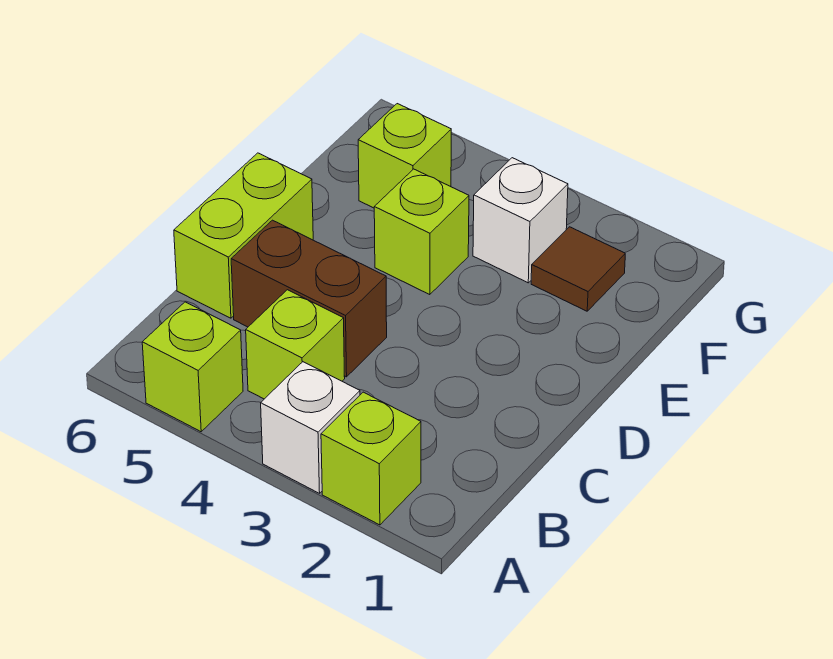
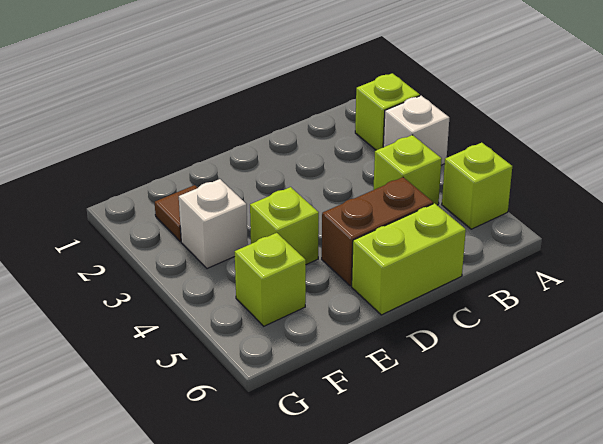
brown 1x2 brick [231,220,387,377] -> brown 1x2 brick turned to [322,177,433,286]

